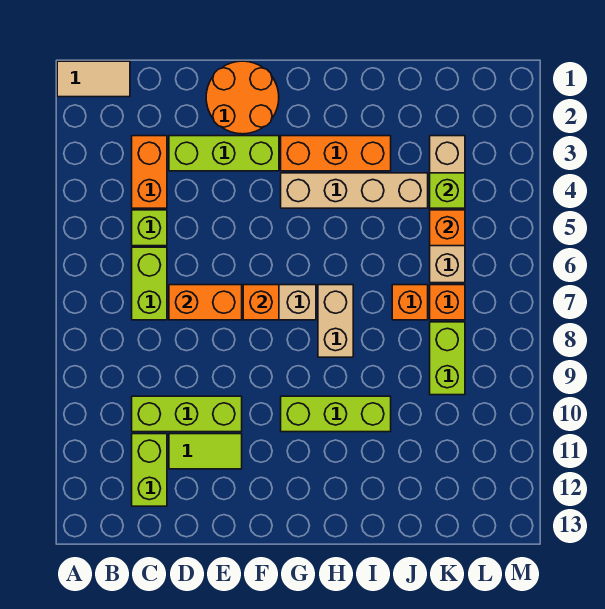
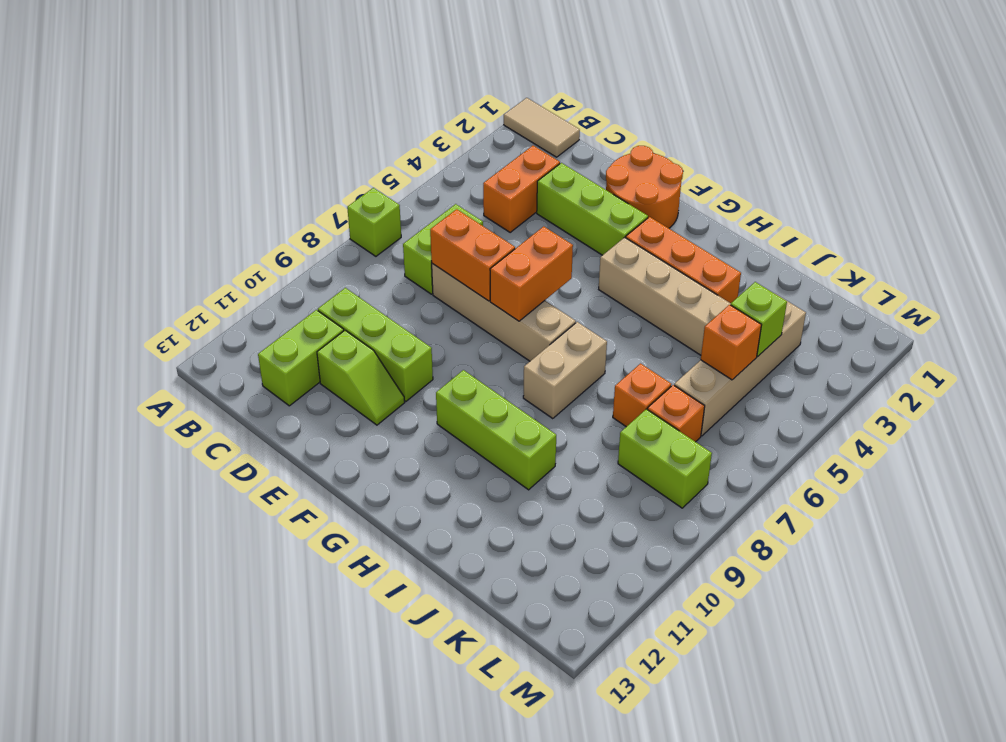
lime 1x1 brick [132,210,167,246] -> lime 1x1 brick moved to [347,188,401,256]
lime 1x2 tile [169,434,242,469] -> lime 1x2 slope [317,330,405,425]
orange 1x1 brick [243,285,279,320] -> orange 1x2 brick [490,226,573,321]
lime 1x2 brick [430,322,465,395] -> lime 1x2 brick turned to [618,409,712,508]

